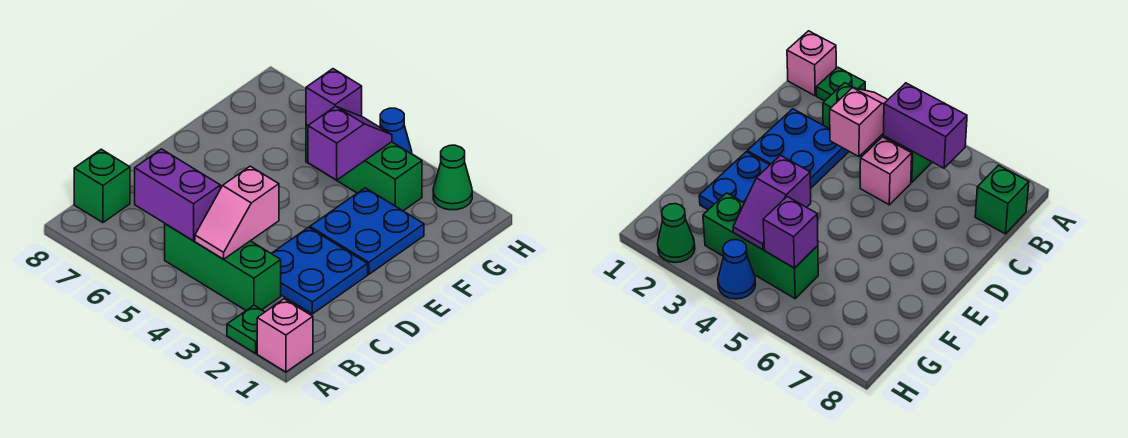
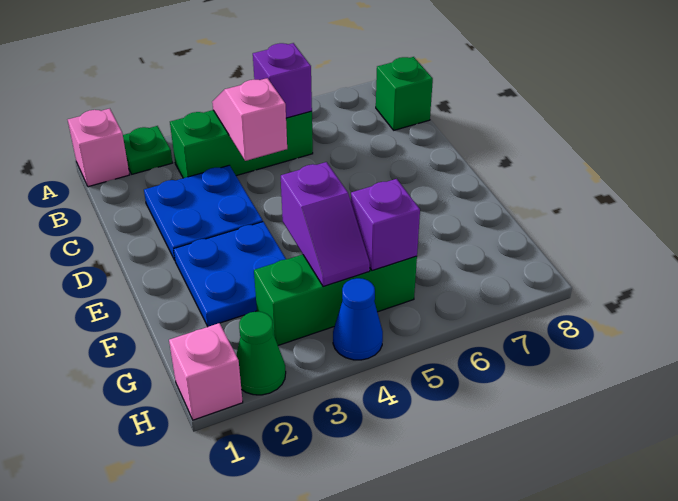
purple 1x2 brick [135,149,220,241] -> purple 1x1 brick [253,43,312,118]
pink 1x1 brick [860,137,912,205] -> pink 1x1 brick moved to [169,323,243,420]

